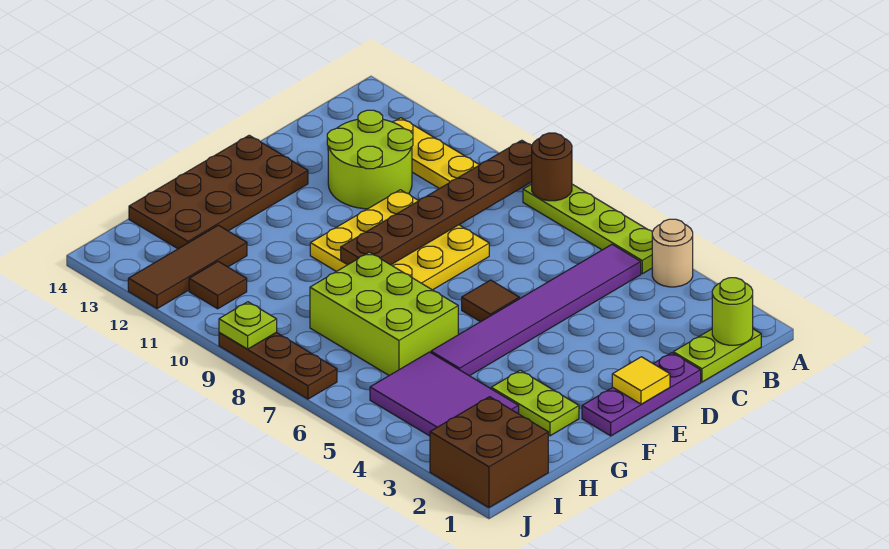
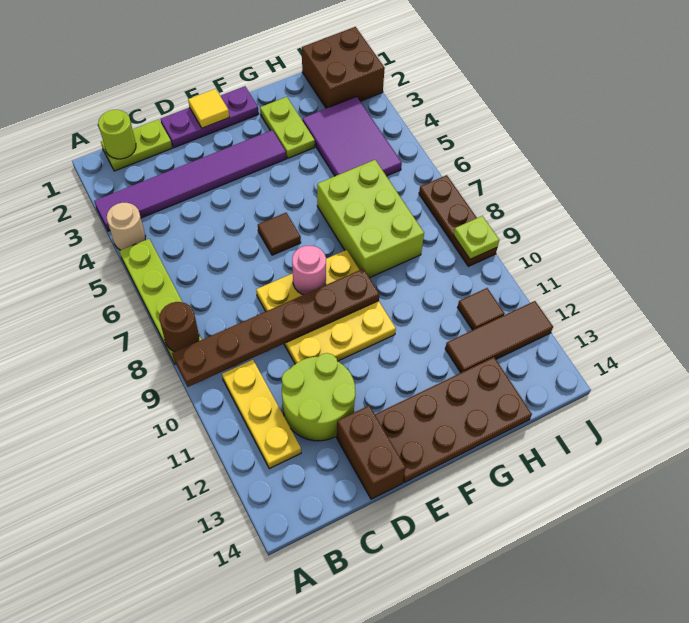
purple 1x6 tile [431,245,641,376] -> purple 1x6 tile moved to [94,130,286,231]
none -> brown 1x2 brick [337,406,405,499]
none -> pink 1x1 round brick [292,246,326,295]

